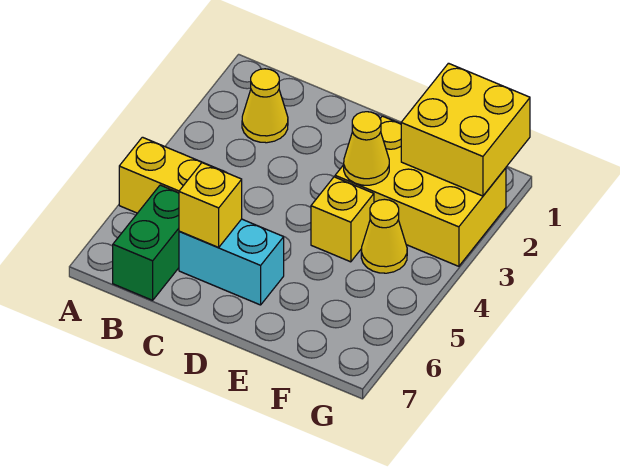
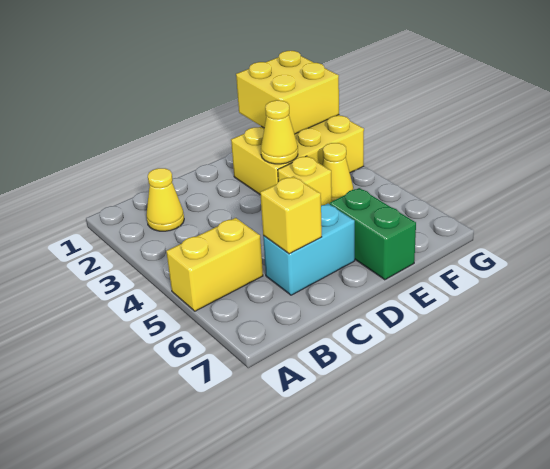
green 1x2 brick [113,185,179,300] -> green 1x2 brick moved to [330,188,416,280]

